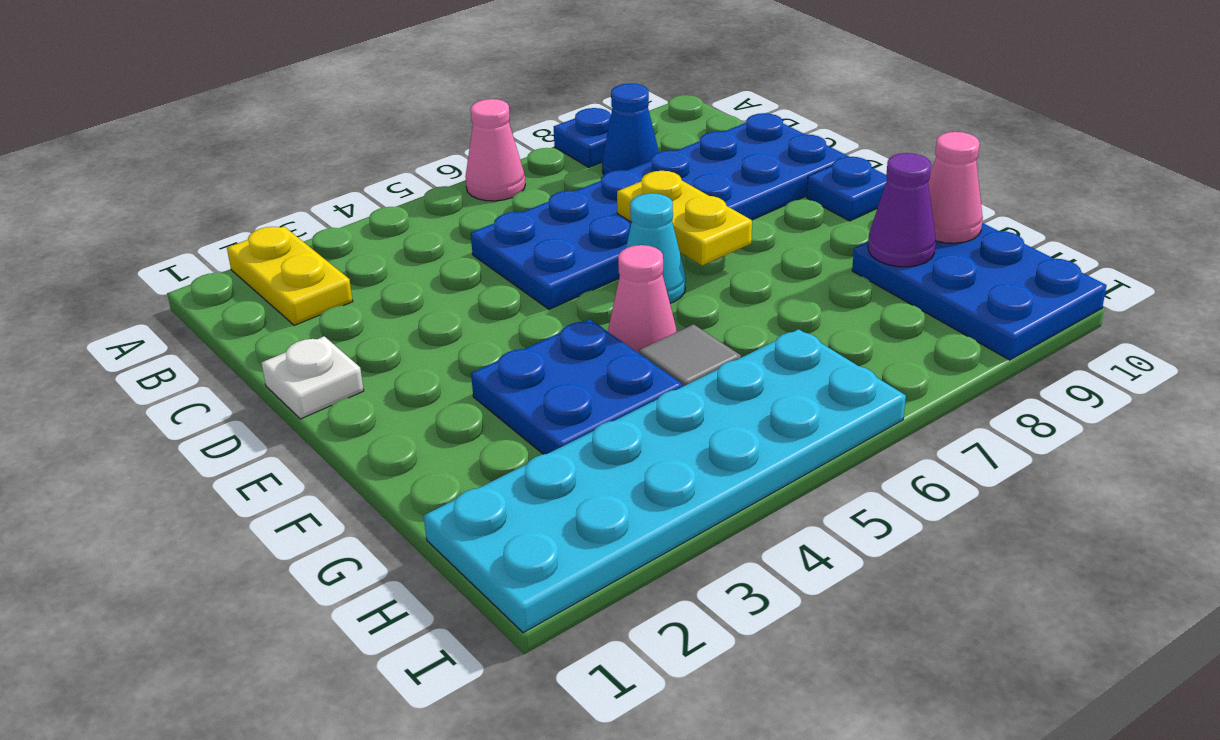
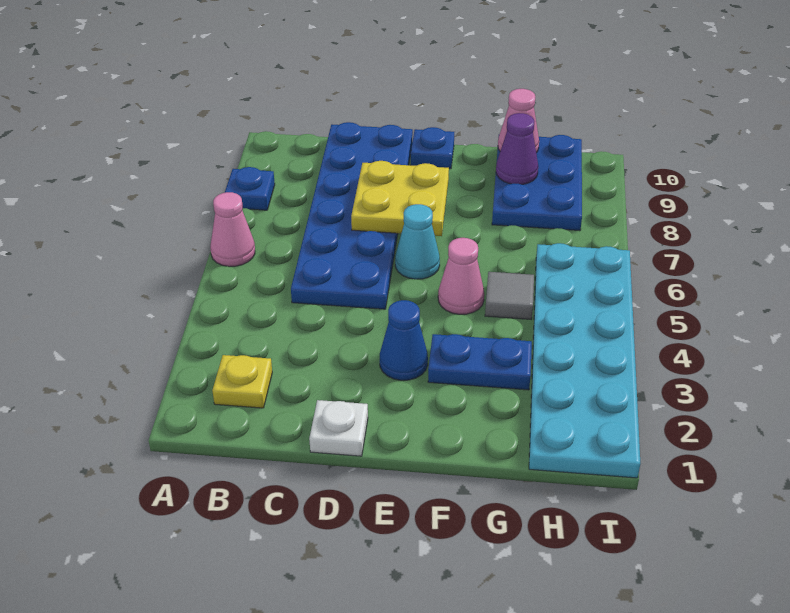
yellow 1x2 plate [227,226,353,325] -> yellow 1x1 plate [212,355,272,408]
blue 1x1 cone [602,83,659,175] -> blue 1x1 cone moved to [380,300,428,380]
yellow 1x2 plate [617,171,752,266] -> yellow 2x2 plate [351,161,449,236]
blue 2x2 plate [471,320,682,454] -> blue 1x2 plate [428,334,532,390]
blue 2x3 plate [852,223,1107,360] -> blue 2x3 plate turned to [492,135,582,231]

